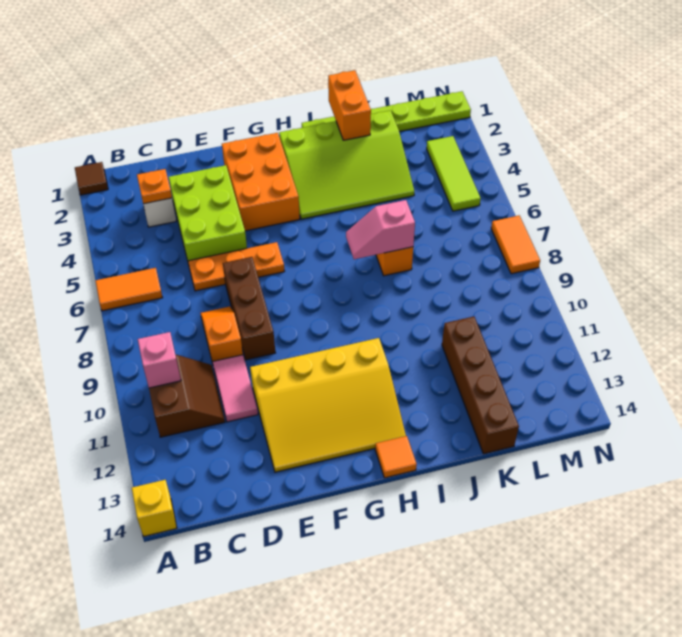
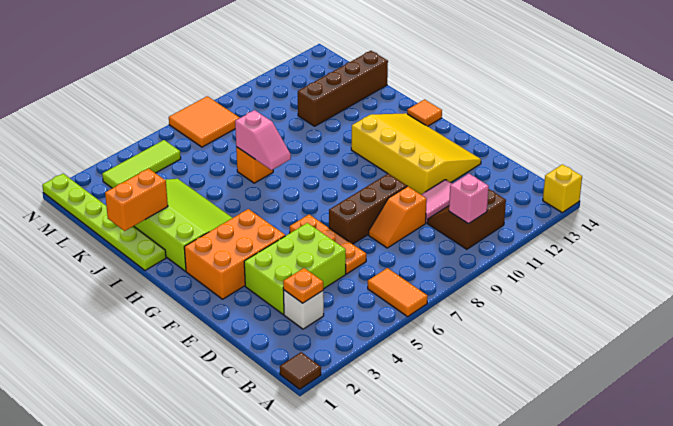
orange 1x2 tile [491,215,540,274] -> orange 2x2 tile [169,96,240,147]

